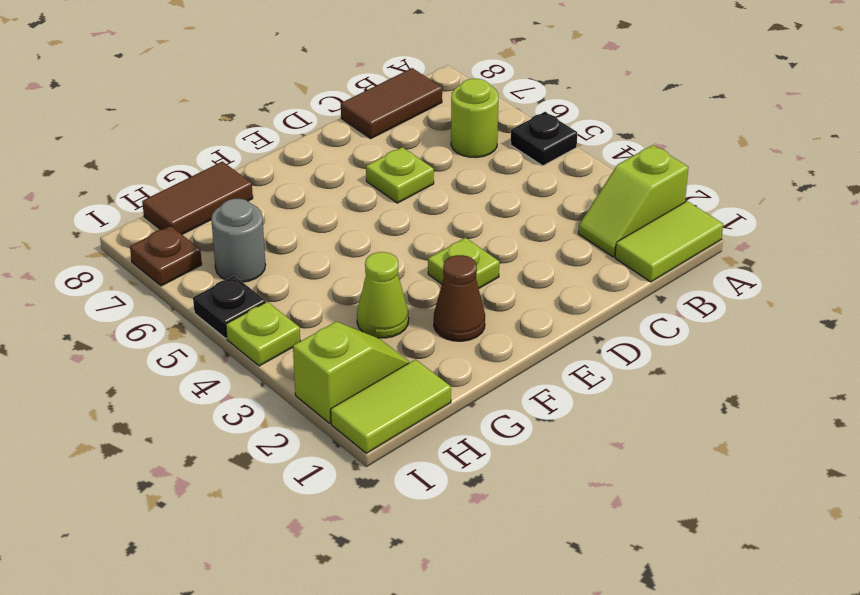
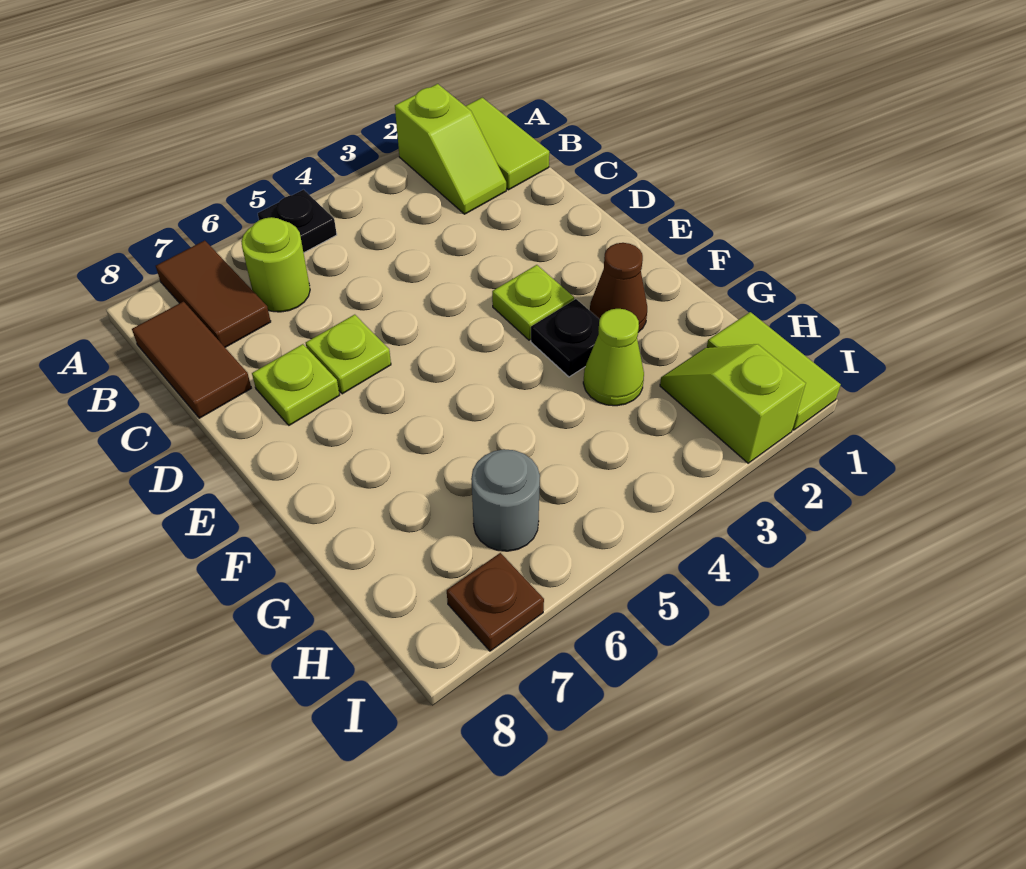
brown 1x2 tile [142,161,253,234] -> brown 1x2 tile moved to [156,240,271,347]
lime 1x1 plate [226,302,300,366] -> lime 1x1 plate moved to [252,344,339,425]
black 1x1 plate [193,276,266,338] -> black 1x1 plate moved to [531,299,600,377]

